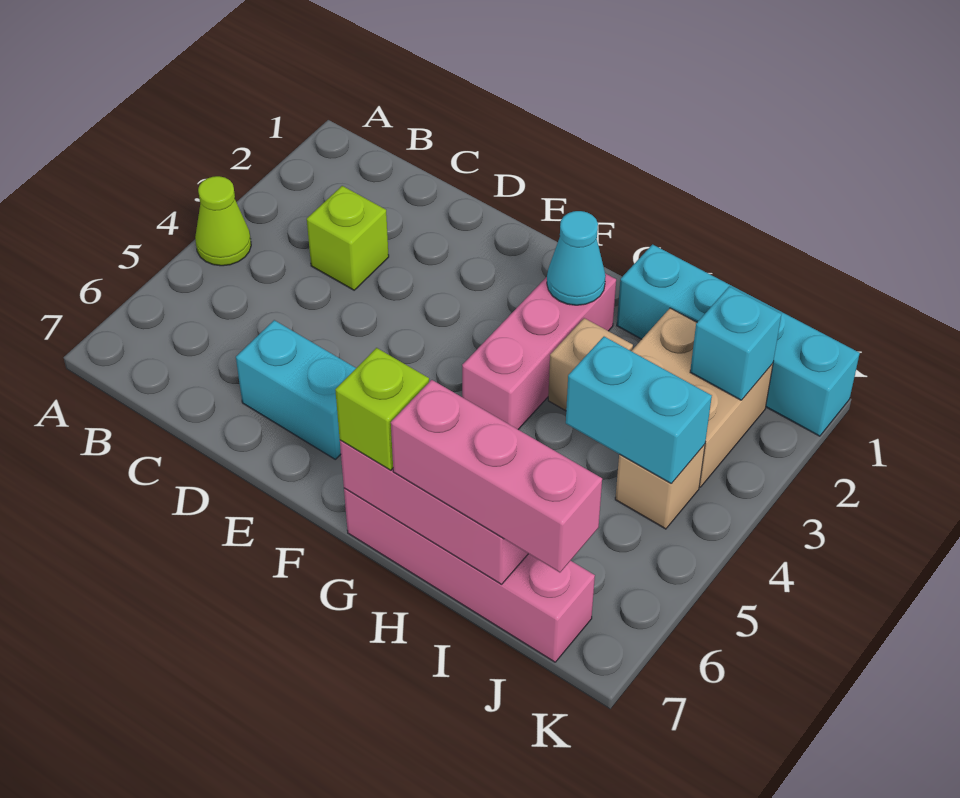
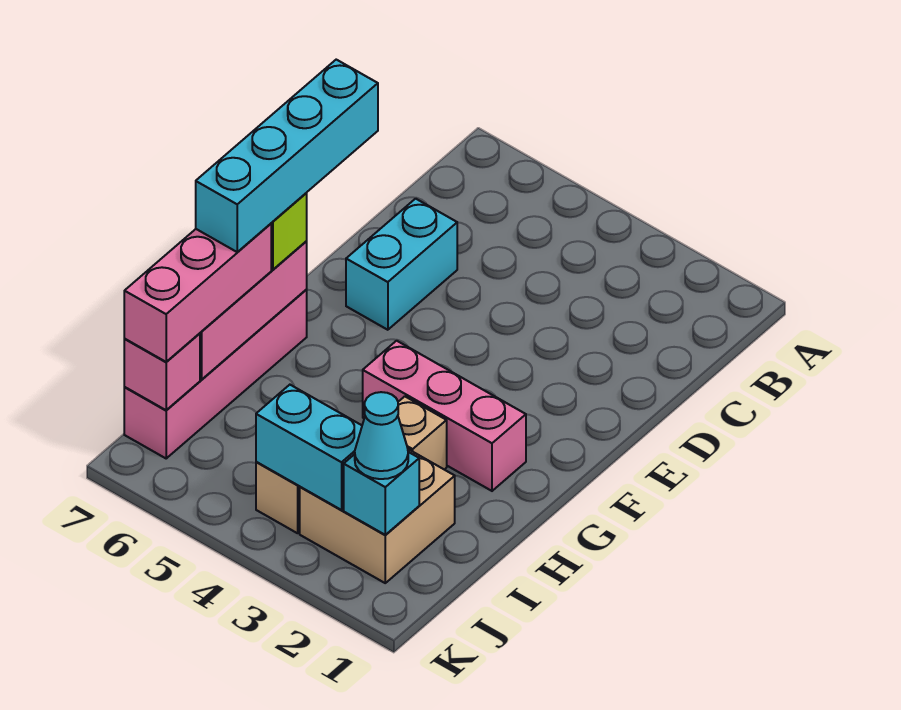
lime 1x1 cone [195,176,251,266] -> none
lime 1x1 brick [307,186,389,290] -> none
cyan 1x1 cone [547,211,606,305] -> cyan 1x1 cone moved to [355,392,408,479]
cyan 1x4 brick [617,244,860,436] -> cyan 1x4 brick moved to [196,60,378,252]
cyan 1x2 brick [566,337,712,484] -> cyan 1x2 brick turned to [256,385,362,510]
none -> pink 1x1 brick [124,333,200,410]

